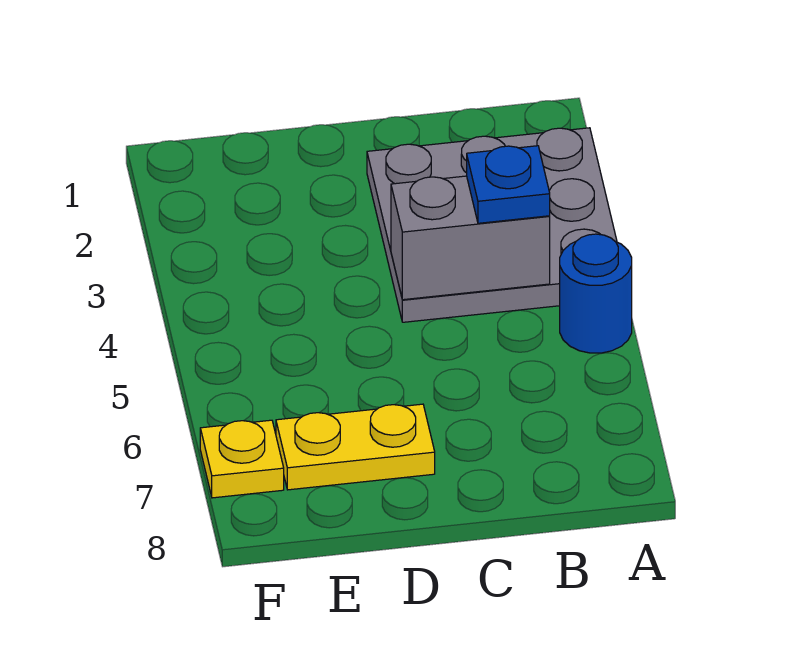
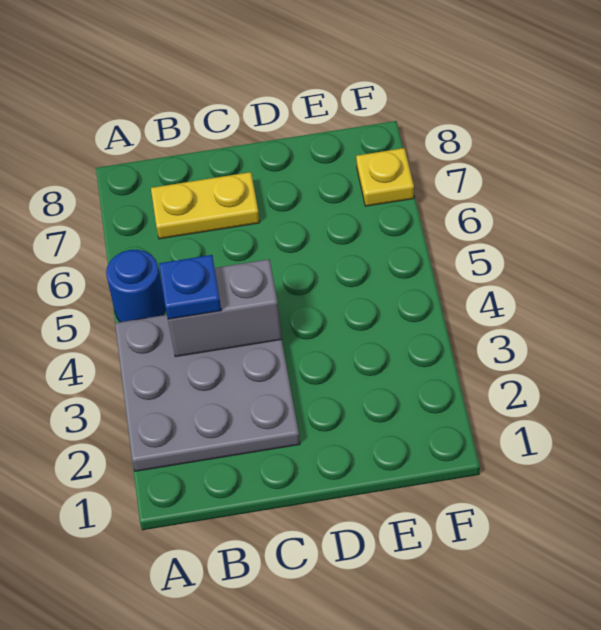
yellow 1x2 plate [276,404,435,490] -> yellow 1x2 plate moved to [151,172,260,239]

